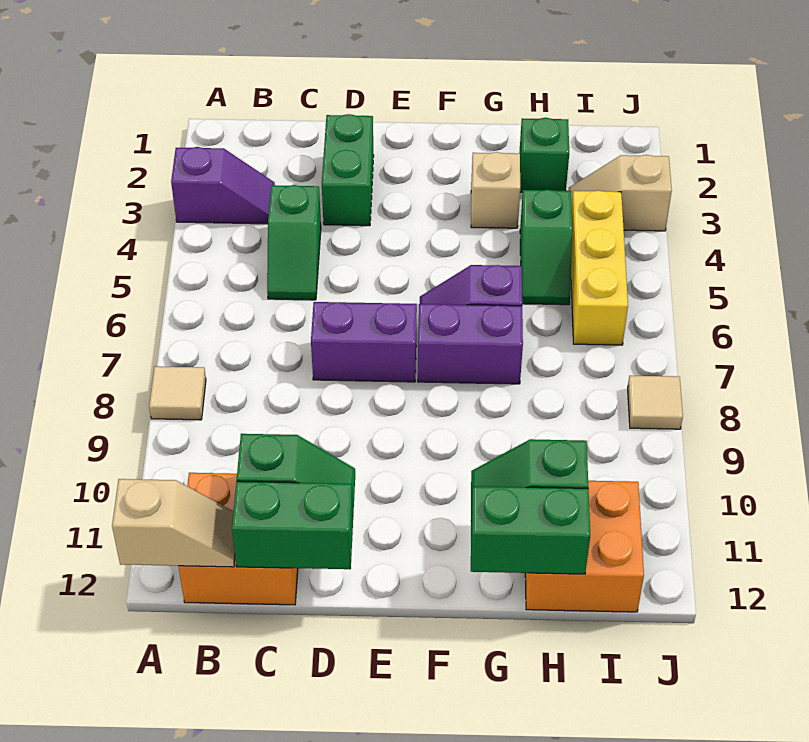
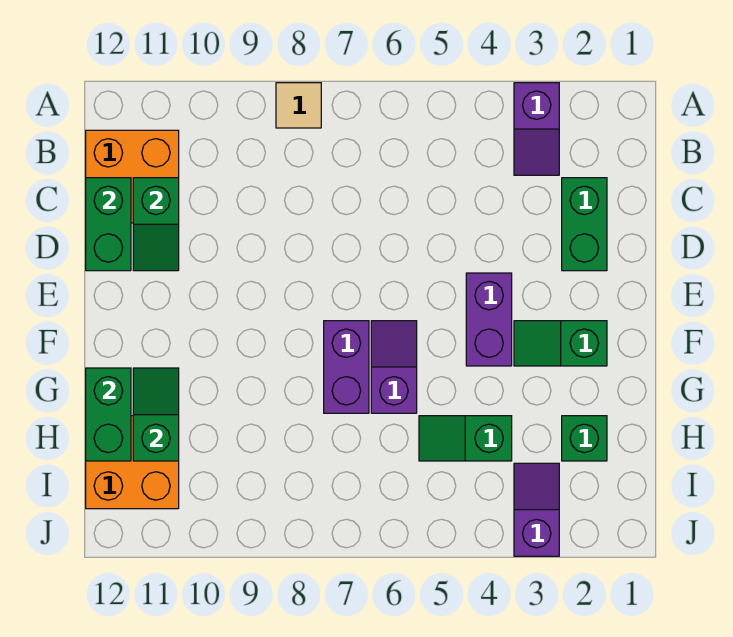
tan 1x2 slope [112,479,235,567] -> none
green 1x2 slope [267,185,321,300] -> green 1x2 slope moved to [514,321,607,366]
green 1x2 brick [322,114,374,226] -> green 1x2 brick turned to [562,178,607,271]
purple 1x2 brick [311,302,417,382] -> purple 1x2 brick moved to [466,273,512,366]
tan 1x1 brick [471,152,520,228] -> none
tan 1x2 slope [568,155,672,231] -> purple 1x2 slope [514,463,559,556]
yellow 1x3 brick [571,190,628,345] -> none
tan 1x1 tile [628,376,683,429] -> none

